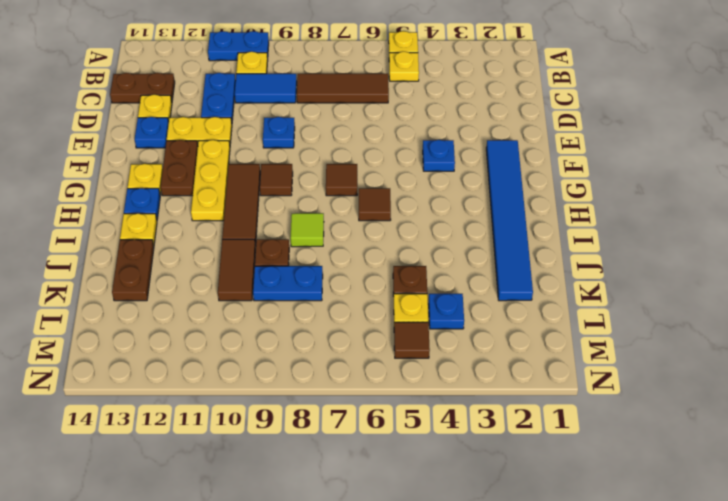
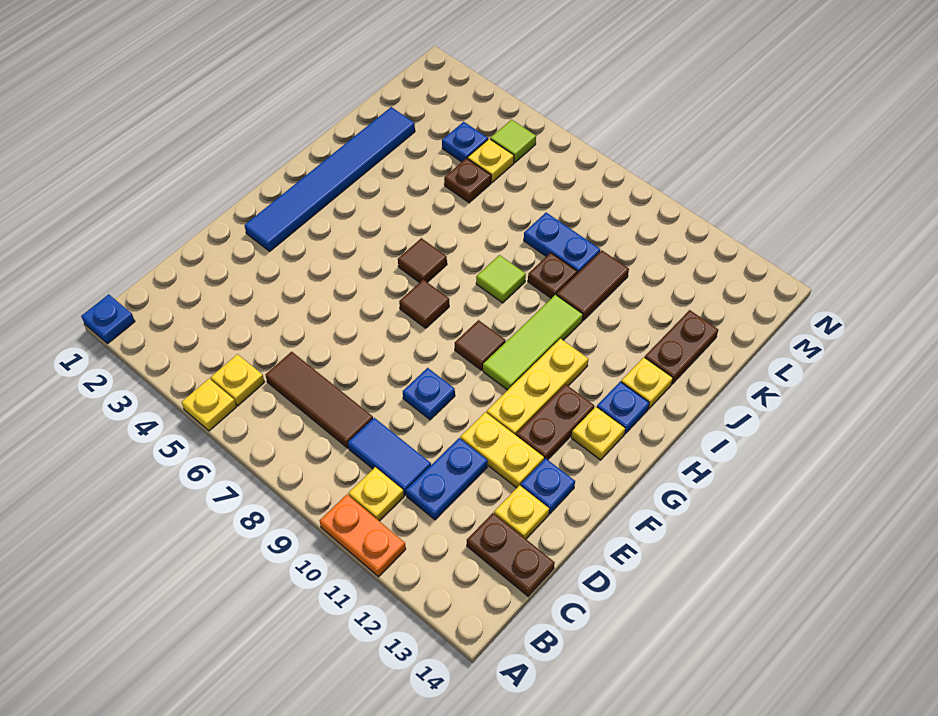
blue 1x2 plate [208,31,269,61] -> orange 1x2 plate [319,494,406,577]
blue 1x1 plate [423,140,455,171] -> blue 1x1 plate moved to [81,294,135,344]
brown 1x3 tile [222,164,260,245] -> lime 1x3 tile [483,295,583,390]
brown 1x1 tile [394,322,430,358] -> lime 1x1 tile [490,120,536,163]

